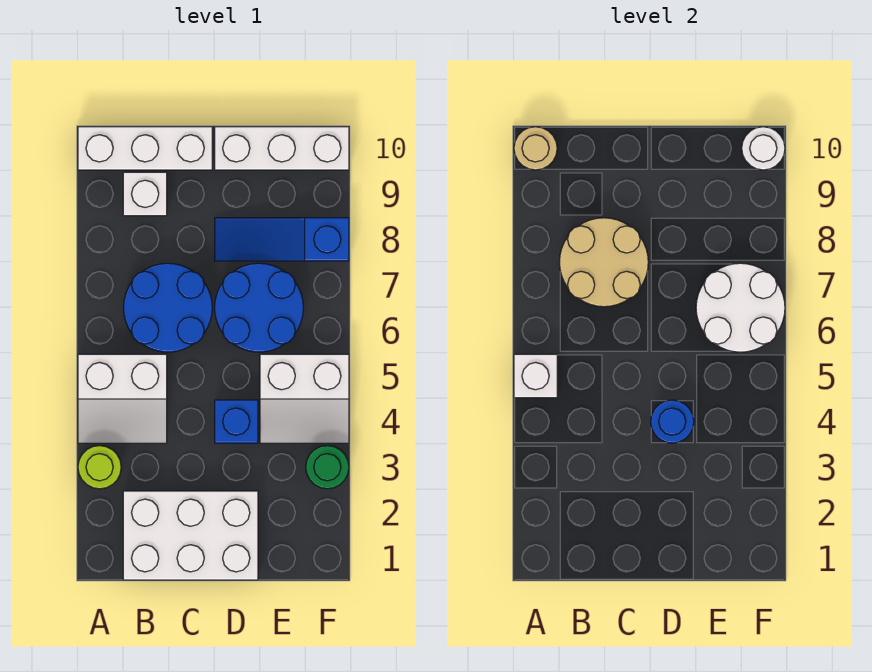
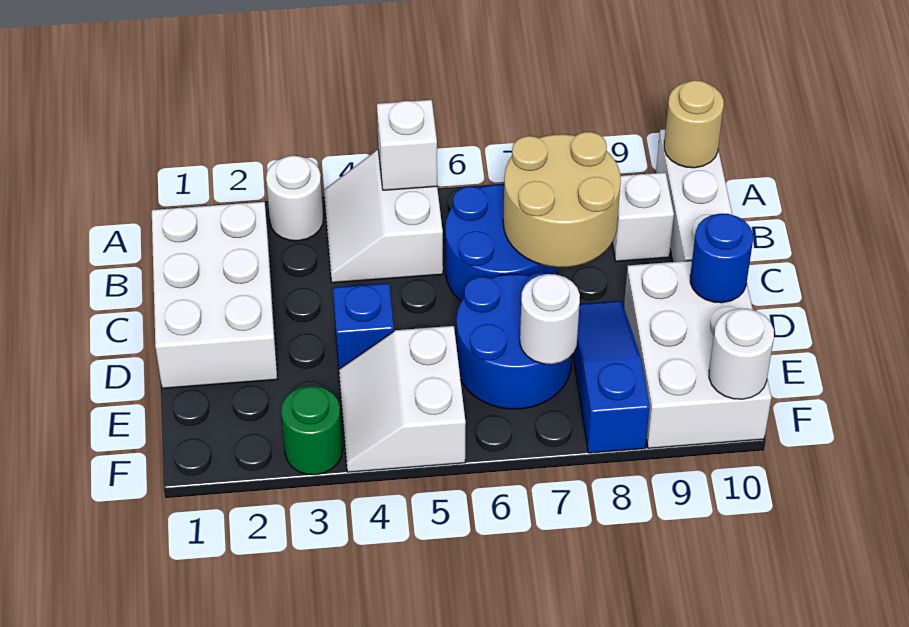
lime 1x1 round brick [78,446,121,489] -> white 1x1 round brick [266,156,323,241]
blue 1x1 round brick [651,400,694,443] -> blue 1x1 round brick moved to [690,213,753,303]
white 1x3 brick [215,127,349,170] -> white 2x3 brick [624,261,771,448]
white 2x2 round brick [696,263,785,352] -> white 1x1 round brick [520,274,580,364]

